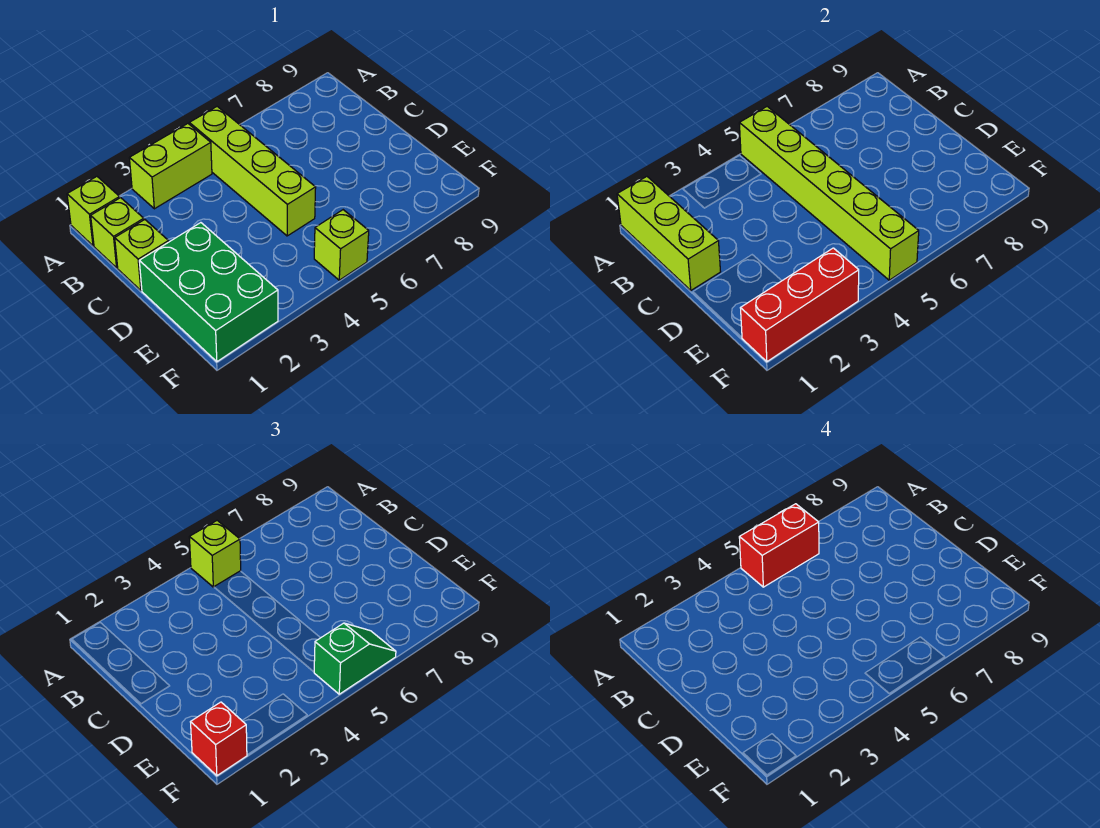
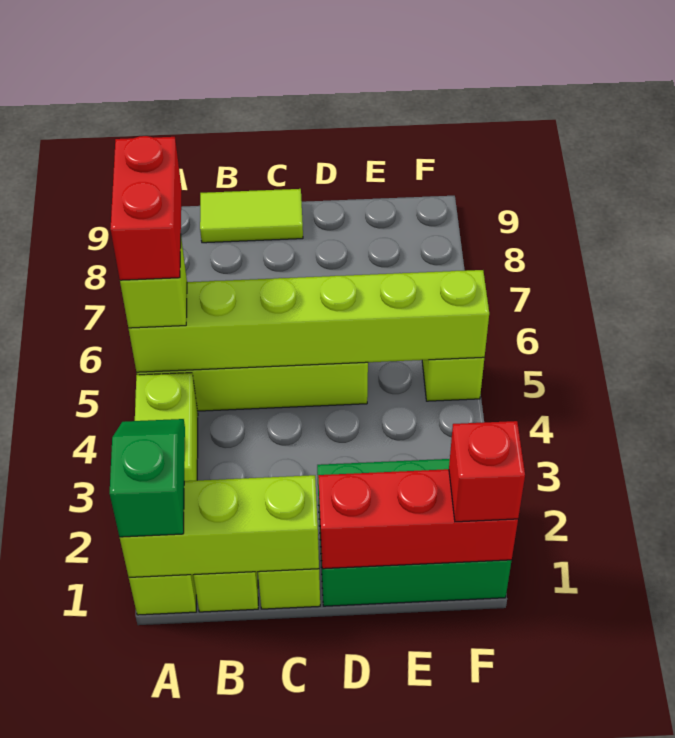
none -> lime 1x2 tile [200,189,303,243]
red 1x3 brick [741,248,859,362] -> red 1x3 brick turned to [318,469,518,569]
green 1x2 slope [314,623,396,694] -> green 1x2 slope moved to [110,419,185,537]

